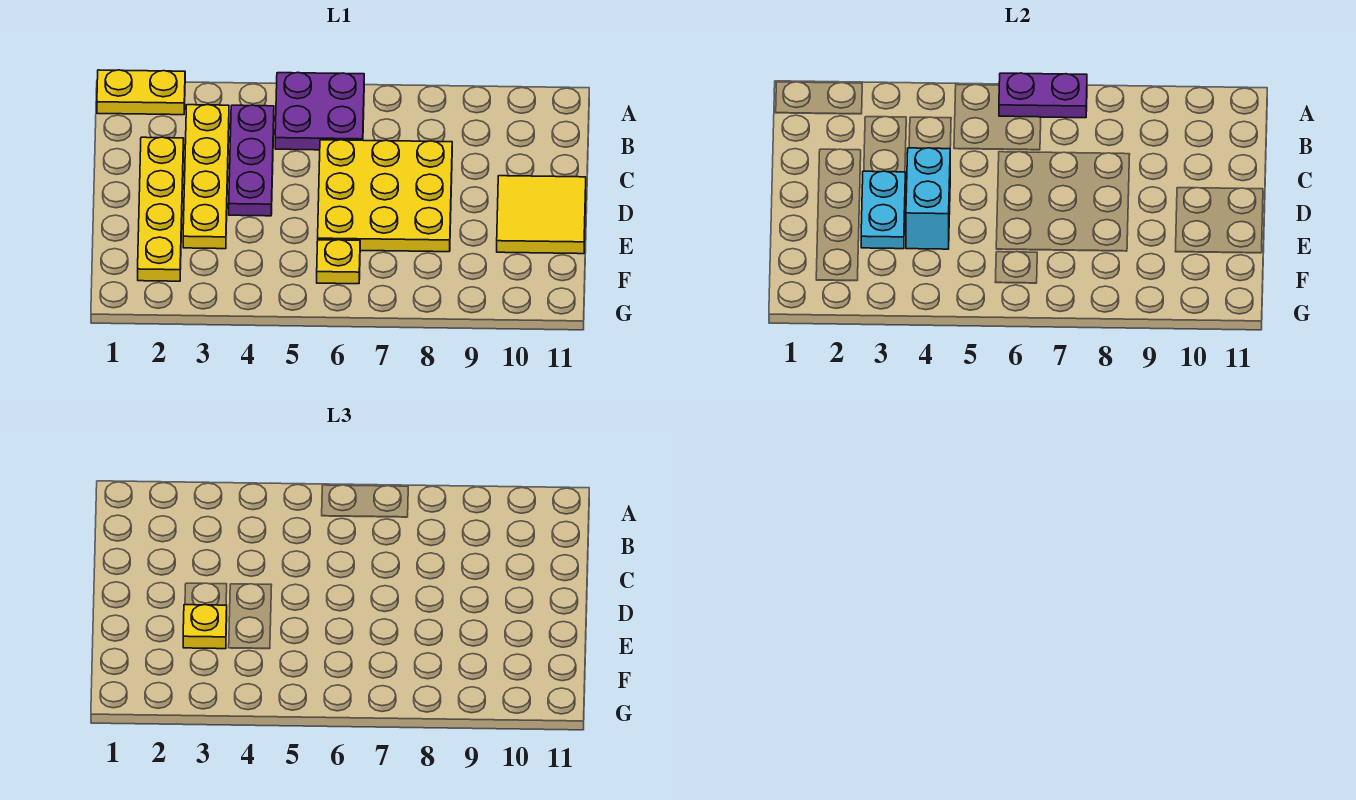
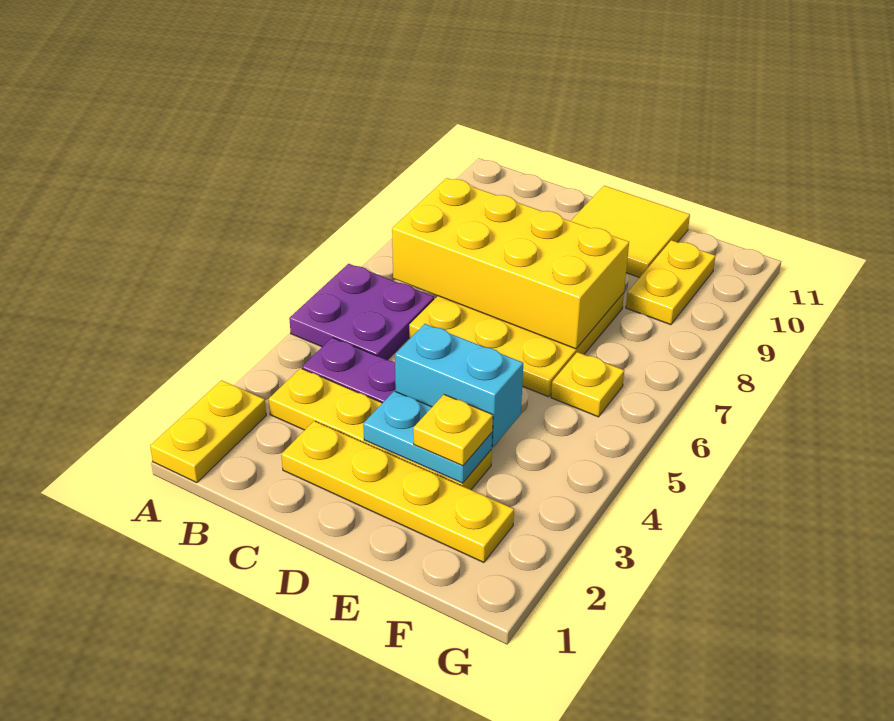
purple 1x2 plate [999,73,1087,118] -> none
none -> yellow 2x4 brick [392,178,629,349]
none -> yellow 1x2 plate [626,240,715,325]

